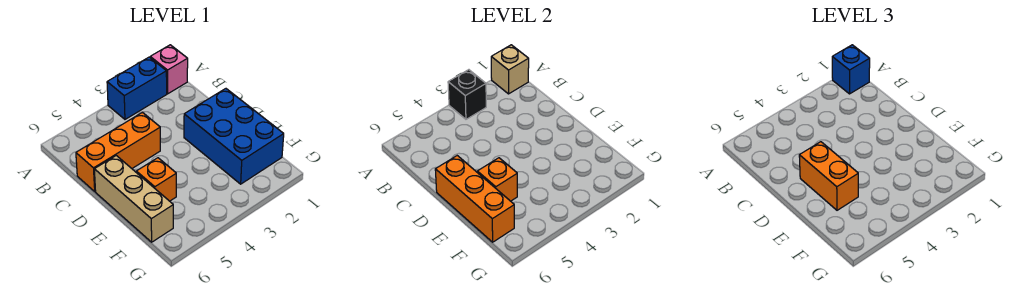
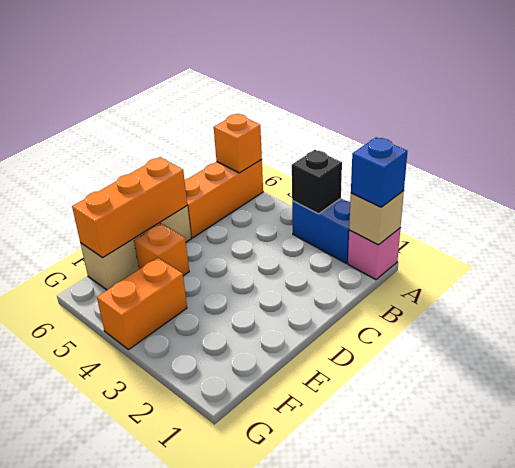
orange 1x3 brick [76,113,160,191] -> orange 1x3 brick turned to [185,160,263,238]
blue 2x3 brick [184,89,284,184] -> none
orange 1x2 brick [799,142,858,210] -> orange 1x2 brick moved to [97,257,187,350]
orange 1x1 brick [477,158,517,201] -> orange 1x1 brick moved to [214,114,262,173]

